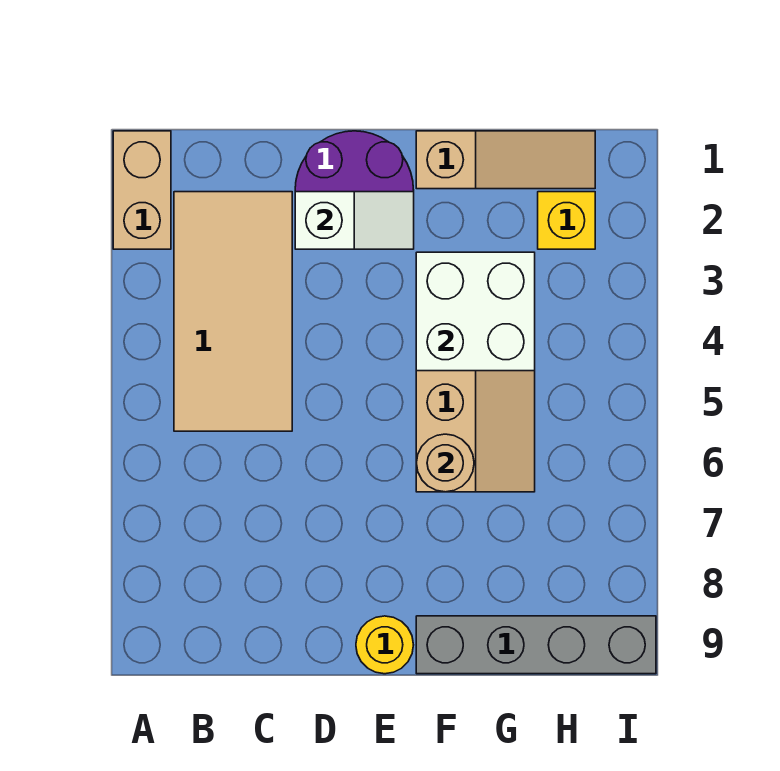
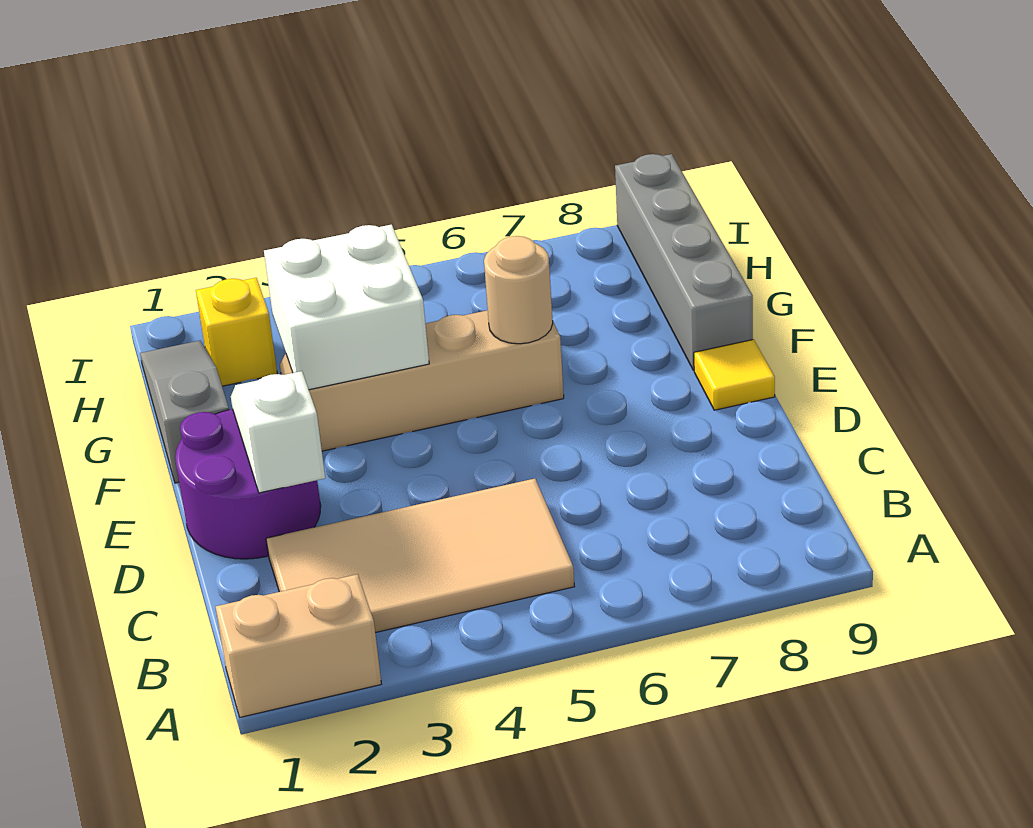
yellow 1x1 round brick [356,616,413,674] -> yellow 1x1 tile [694,339,775,410]
tan 1x3 slope [416,131,595,189] -> grey 1x3 slope [140,340,229,483]

